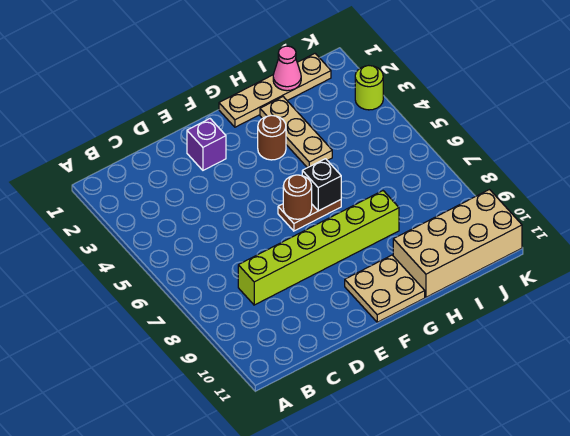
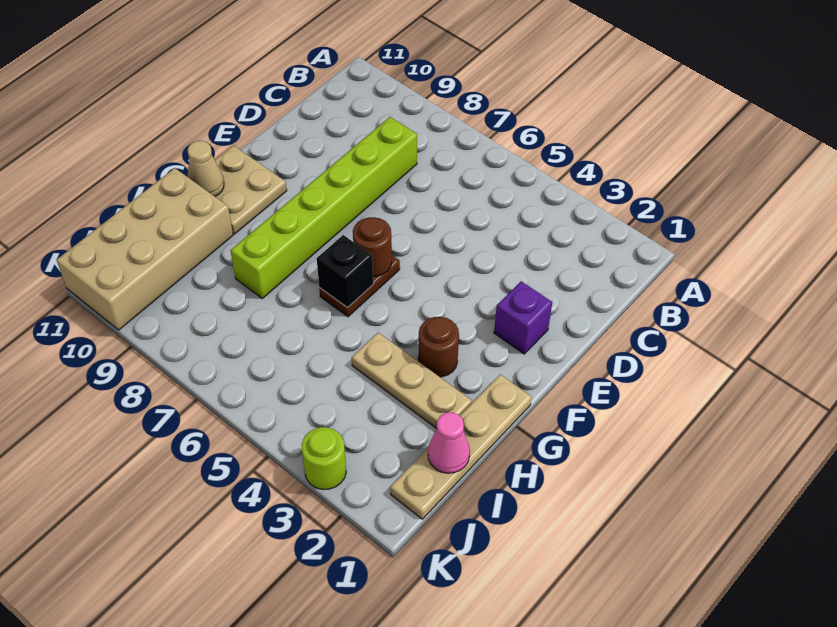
none -> tan 1x1 cone [188,141,224,196]

